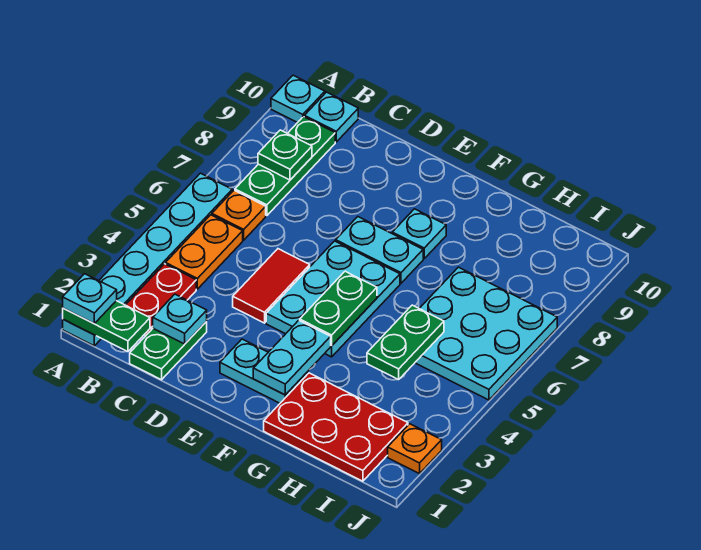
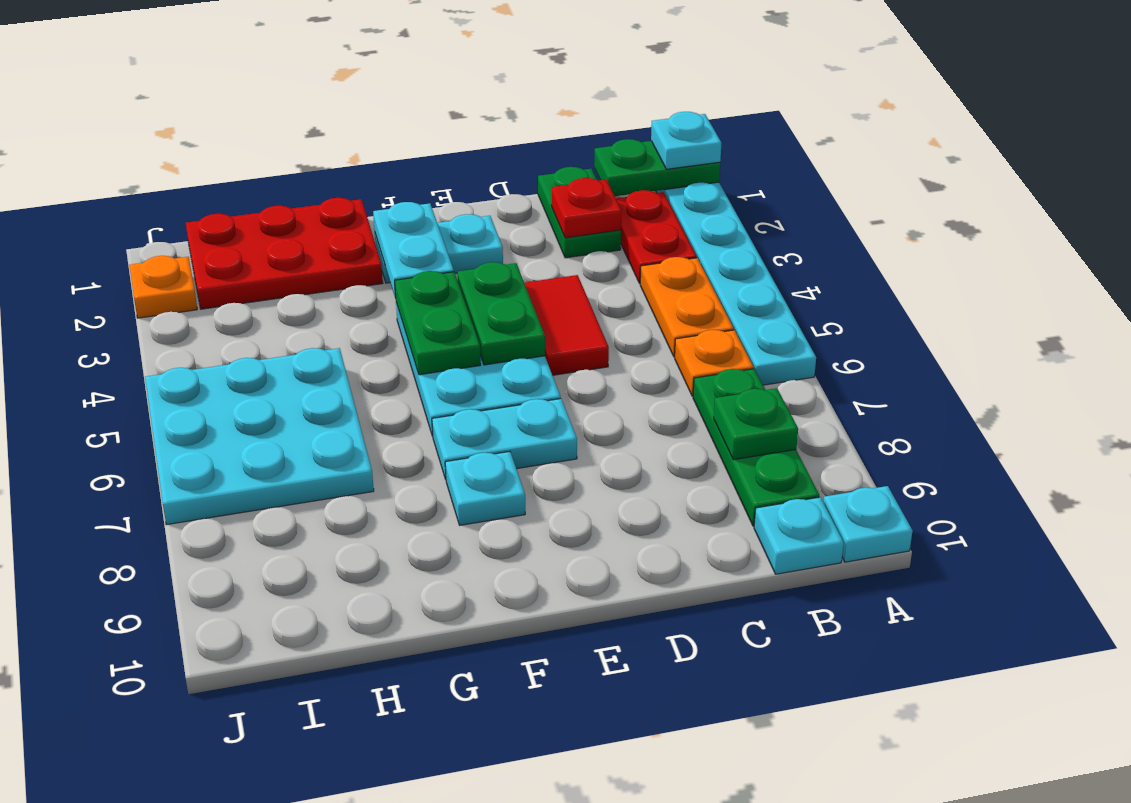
cyan 1x1 plate [153,294,207,344] -> red 1x1 plate [551,178,622,238]
green 1x2 plate [367,305,444,380] -> green 1x2 plate moved to [457,262,545,365]

